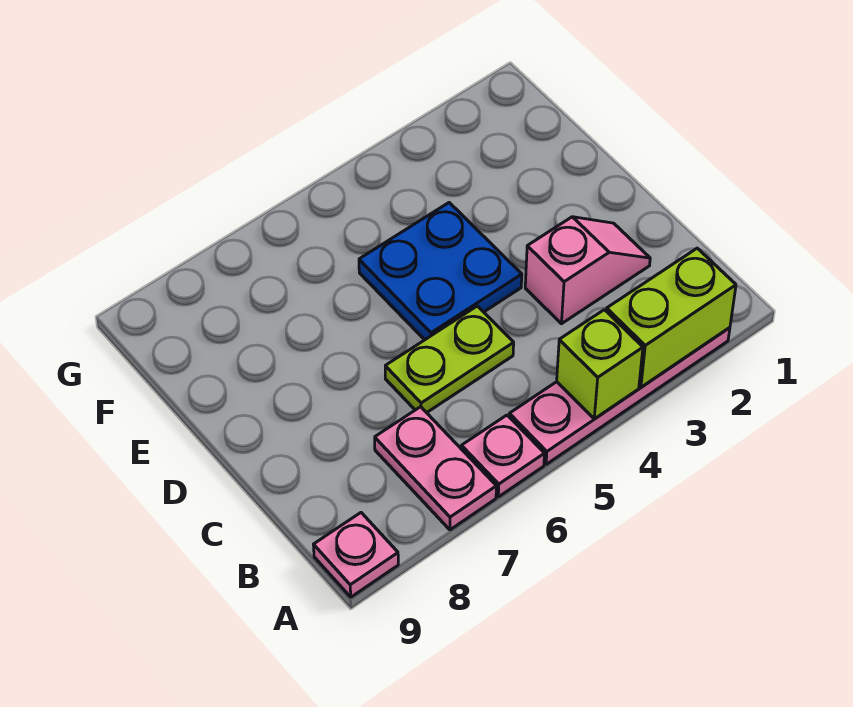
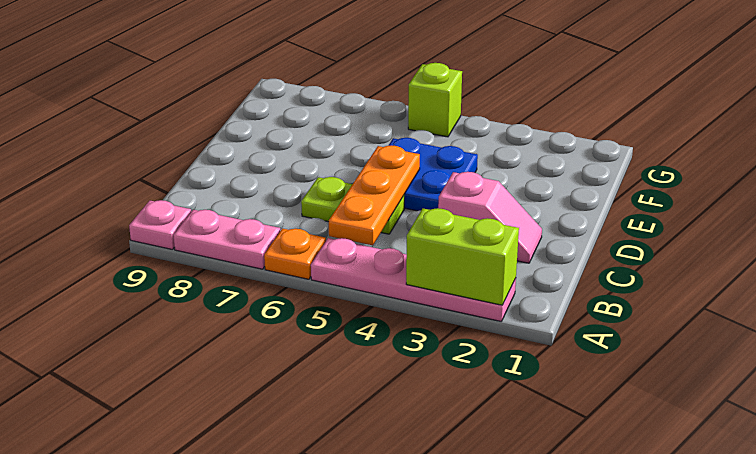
lime 1x1 brick [557,310,643,419] -> lime 1x1 brick moved to [408,63,462,137]
pink 1x1 plate [461,415,545,497] -> orange 1x1 plate [264,228,326,279]
pink 1x2 plate [375,407,496,530] -> pink 1x2 plate turned to [174,210,280,269]
none -> orange 1x3 plate [329,145,420,245]

